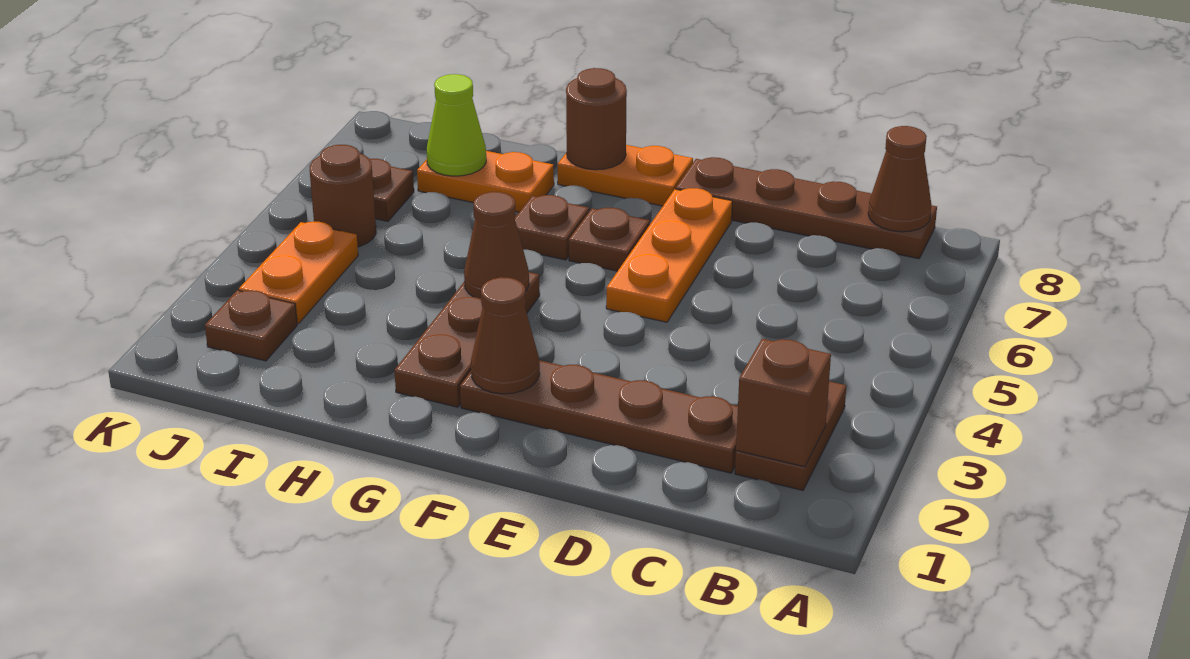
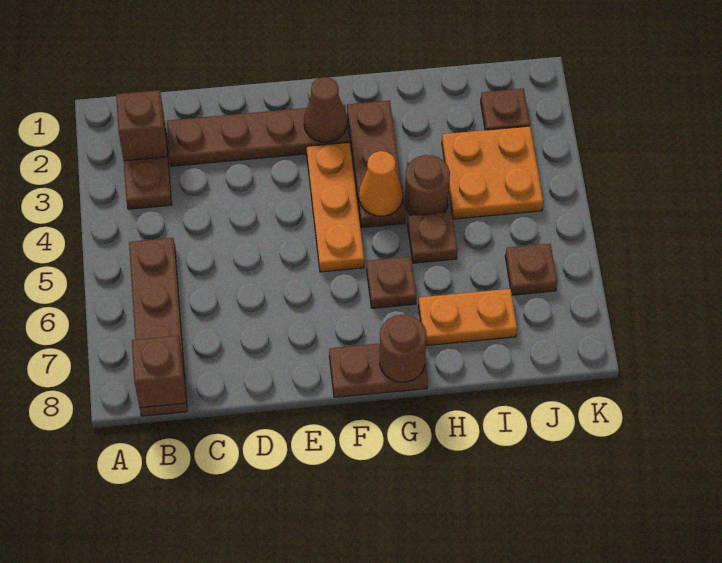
brown 1x4 plate [676,157,937,259] -> brown 1x4 plate turned to [129,238,187,416]
brown 1x1 cone [868,126,932,232] -> brown 1x1 brick [132,336,186,408]
orange 1x3 plate [606,188,732,322] -> orange 1x3 plate moved to [307,143,364,272]
brown 1x1 plate [569,208,650,271] -> brown 1x1 plate moved to [407,212,457,263]
orange 1x2 plate [558,145,693,206] -> brown 1x2 plate [329,344,428,397]
brown 1x1 cone [464,192,529,299] -> orange 1x1 cone [359,151,403,216]
lime 1x1 cone [427,74,486,176] -> none
orange 1x2 plate [239,222,358,324] -> orange 2x2 plate [442,126,543,219]
brown 1x1 round brick [310,145,376,247] -> brown 1x1 round brick moved to [405,155,450,216]

